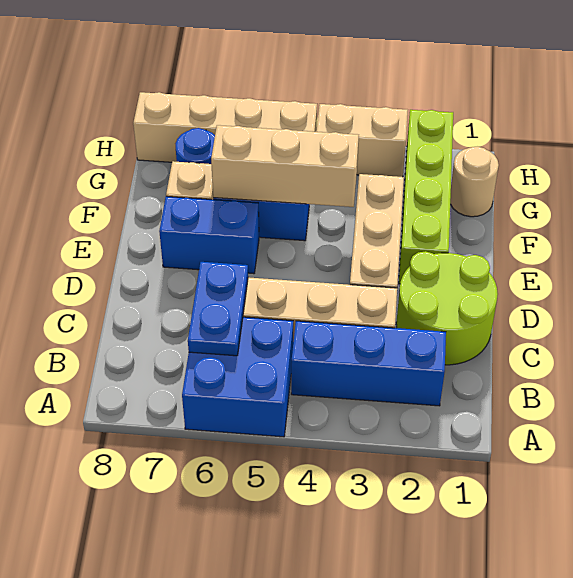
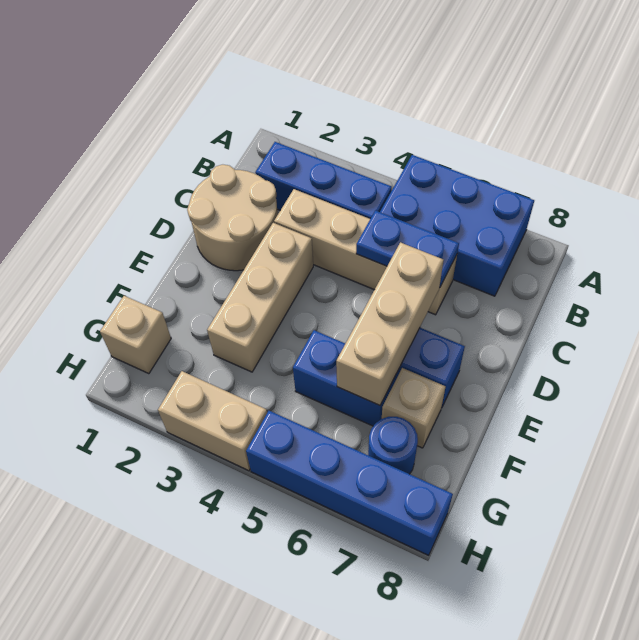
blue 2x2 brick [182,317,293,437] -> blue 2x3 brick [380,155,534,296]
blue 1x2 plate [188,262,248,356] -> blue 1x2 plate turned to [356,211,459,288]
lime 2x2 round brick [396,251,498,365] -> tan 2x2 round brick [187,165,278,271]
lime 1x4 brick [399,110,453,284] -> none
tan 1x3 brick [211,125,359,207] -> tan 1x3 brick turned to [336,242,443,405]
tan 1x1 round brick [450,147,499,217] -> tan 1x1 brick [100,296,171,374]
tan 1x4 brick [133,92,317,162] -> blue 1x4 brick [246,411,453,555]

